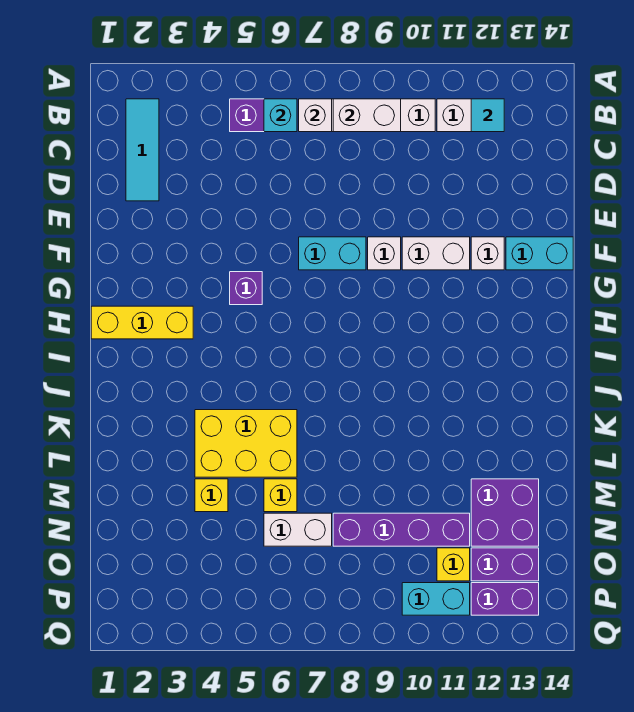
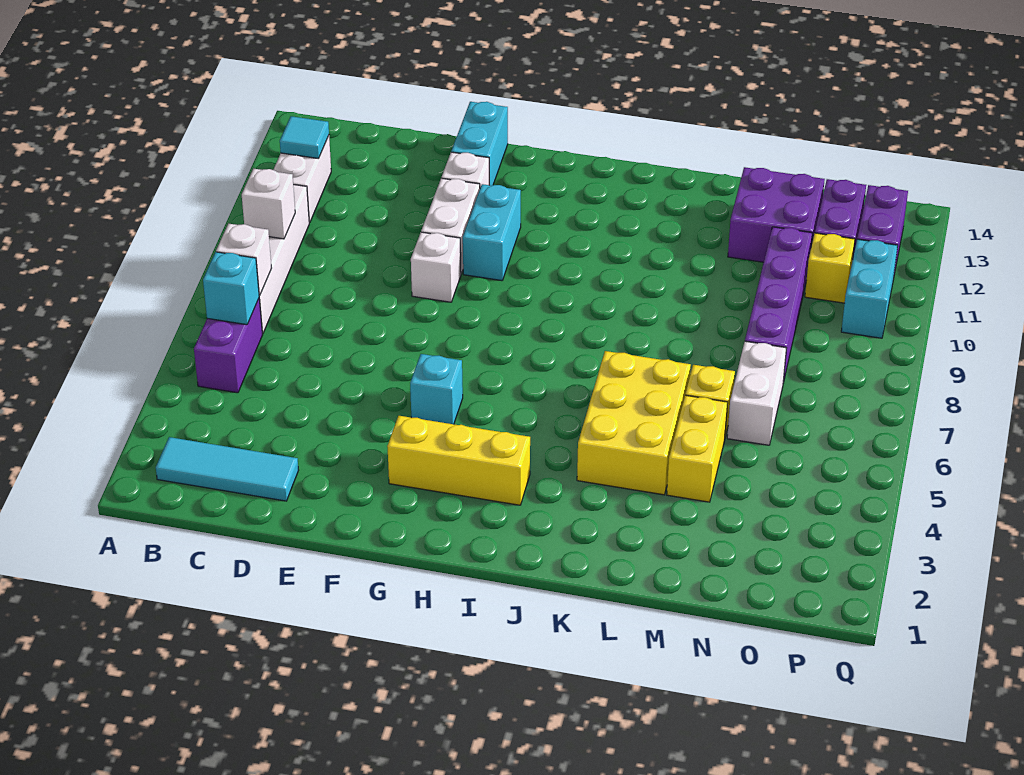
white 1x2 brick [333,99,401,132] -> white 1x1 brick [242,169,295,239]
cyan 1x2 brick [299,237,366,270] -> cyan 1x2 brick moved to [463,184,521,281]
purple 1x1 brick [230,272,262,305] -> cyan 1x1 brick [410,354,463,424]
yellow 1x3 brick [91,306,193,339] -> yellow 1x3 brick turned to [387,416,530,505]
yellow 1x1 brick [195,479,228,512] -> yellow 1x2 brick [667,395,728,502]

